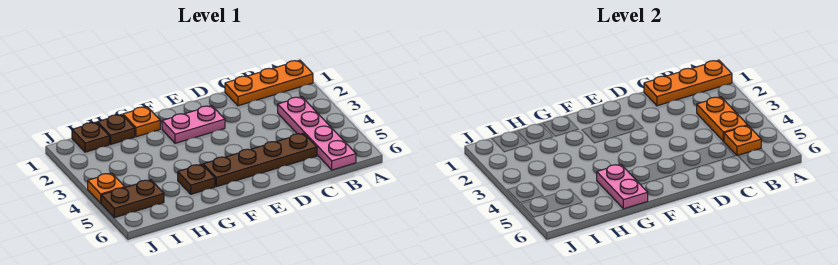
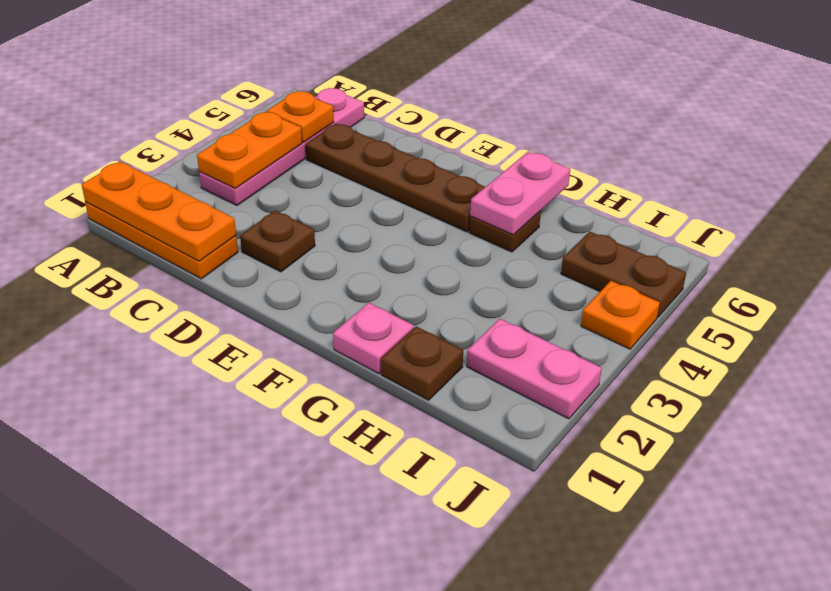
pink 1x2 plate [162,106,225,143] -> pink 1x2 plate moved to [467,319,602,419]
orange 1x1 plate [123,107,160,137] -> pink 1x1 plate [333,303,414,374]
brown 1x1 plate [72,122,109,152] -> brown 1x1 plate moved to [240,211,315,272]

